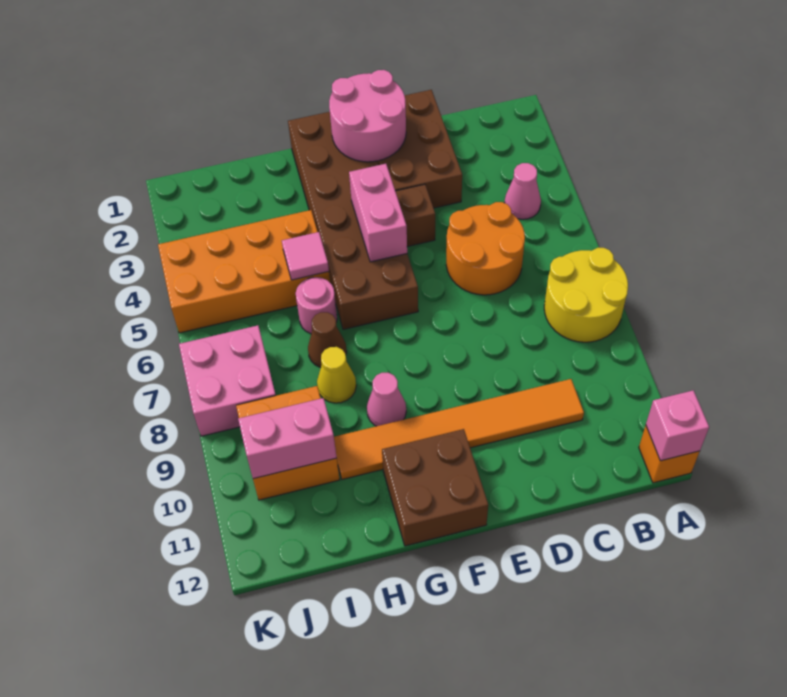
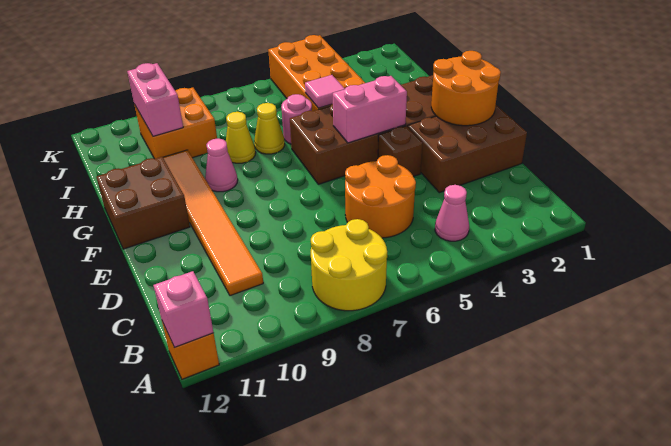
pink 2x2 round brick [329,70,406,162] -> orange 2x2 round brick [431,51,501,126]
brown 1x1 cone [308,312,347,368] -> yellow 1x1 cone [254,103,285,154]
pink 2x2 brick [179,325,276,436] -> none

